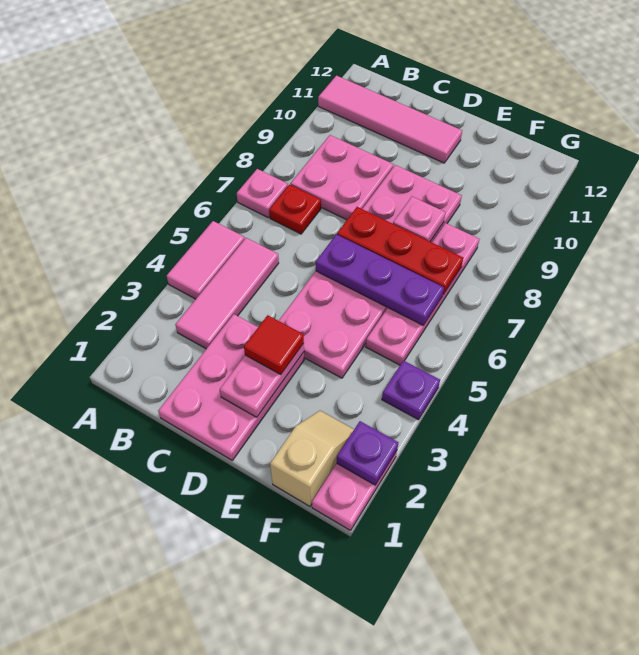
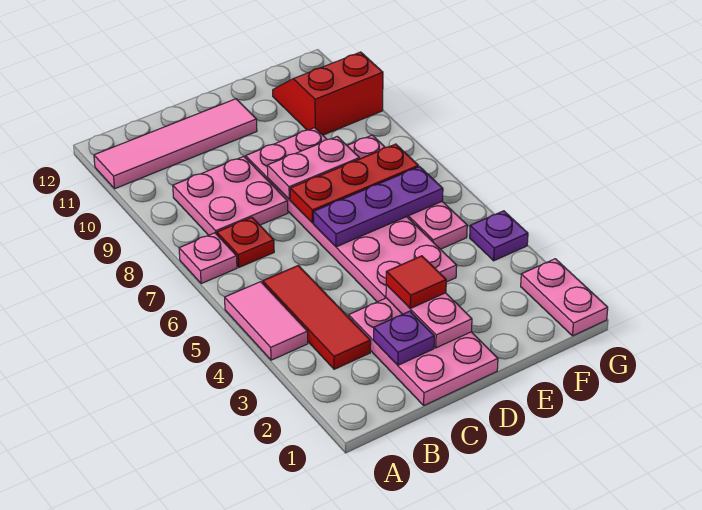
pink 1x3 tile [175,238,279,349] -> red 1x3 tile [263,265,371,369]
pink 1x1 plate [393,197,446,241] -> pink 1x2 plate [267,137,359,199]
tan 1x2 slope [270,411,354,506] -> none
none -> red 2x2 slope [273,52,383,135]
purple 1x1 plate [337,421,399,485] -> purple 1x1 plate moved to [374,311,434,365]

